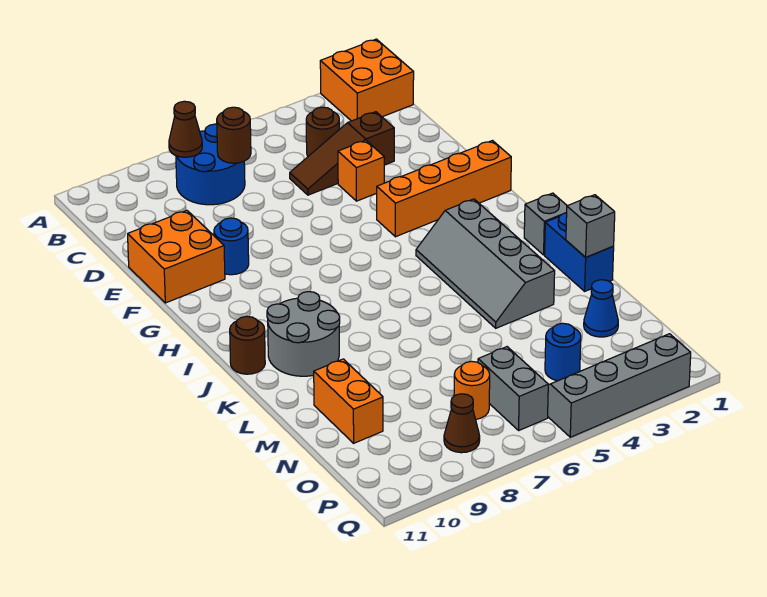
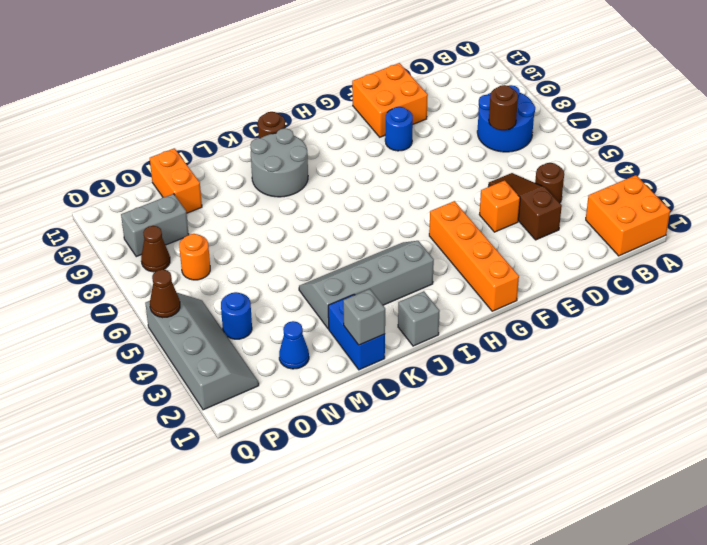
brown 1x1 cone [169,101,202,157] -> brown 1x1 cone moved to [150,269,180,318]
blue 1x2 brick [545,213,614,291] -> blue 1x2 brick turned to [328,295,385,370]
orange 1x2 brick [314,359,383,443] -> orange 1x2 brick turned to [150,148,202,213]
grey 1x2 brick [478,347,548,430] -> grey 1x2 brick moved to [121,194,189,257]

